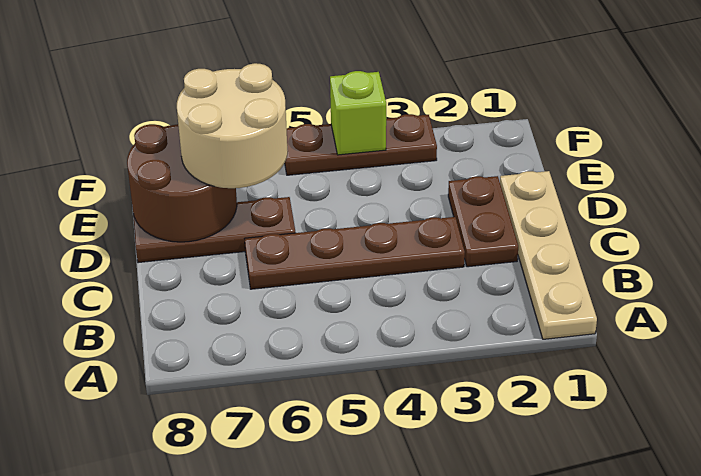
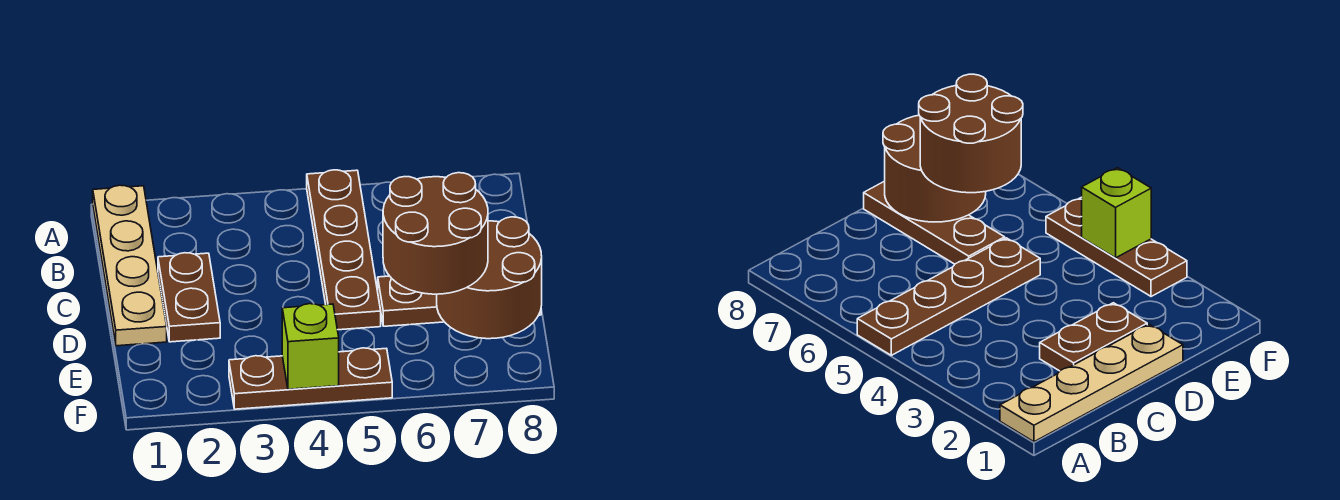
brown 1x4 plate [245,217,465,289] -> brown 1x4 plate turned to [307,170,381,330]
tan 2x2 round brick [177,63,288,188] -> brown 2x2 round brick [383,173,488,294]

